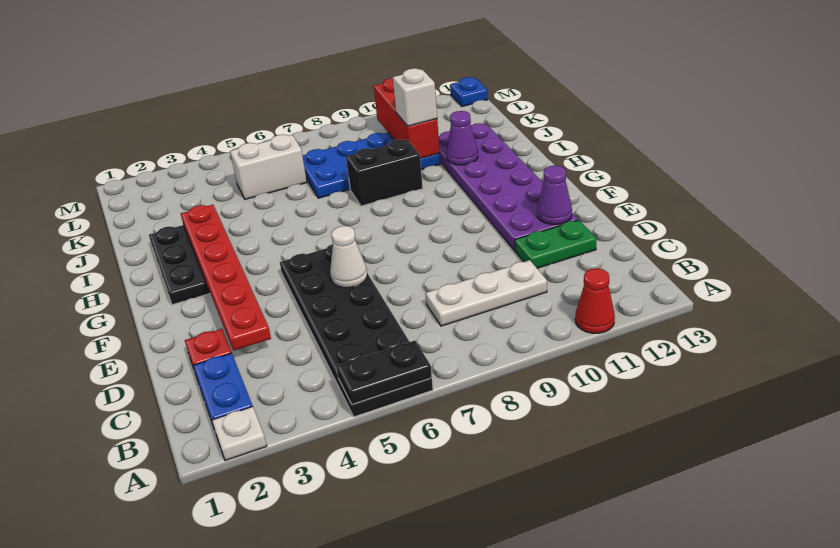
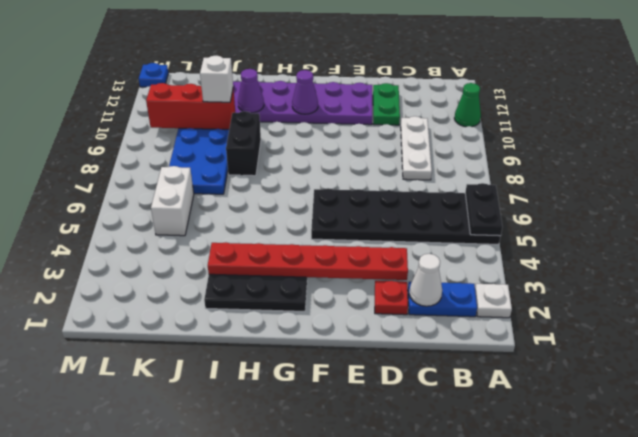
red 1x1 cone [575,268,615,333] -> green 1x1 cone [454,83,481,127]
white 1x1 cone [330,226,367,288] -> white 1x1 cone moved to [409,254,442,306]
purple 1x1 cone [537,166,572,224] -> purple 1x1 cone moved to [292,70,318,114]

